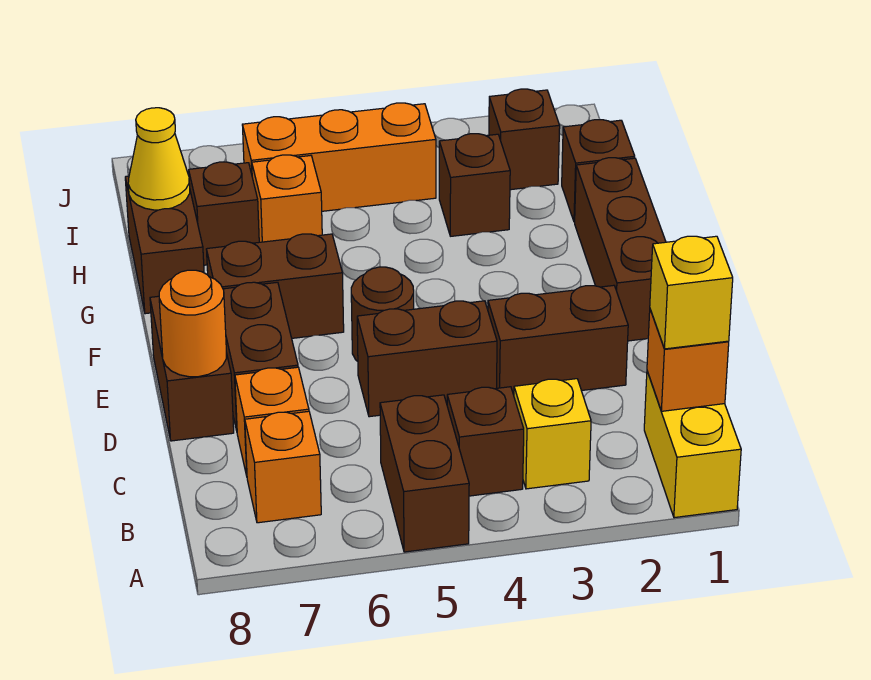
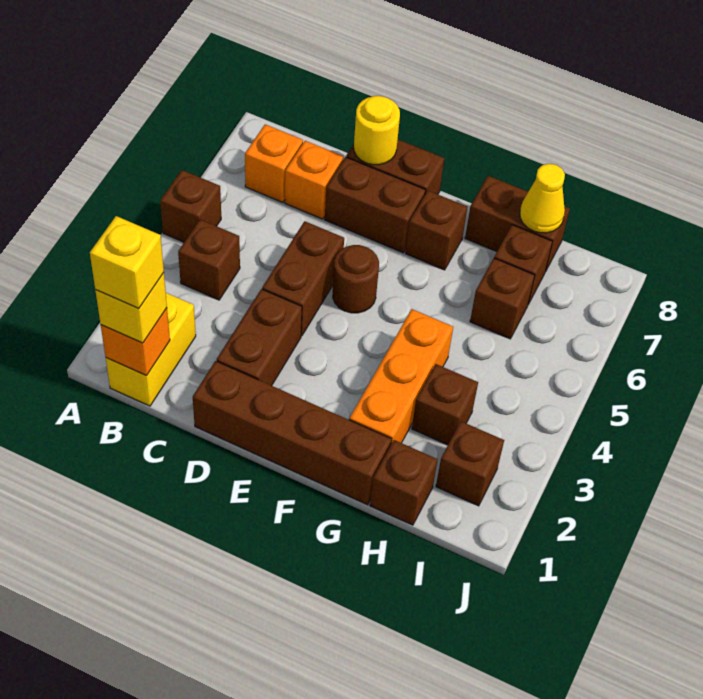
yellow 1x2 brick [644,371,741,518] -> yellow 1x2 brick turned to [106,293,196,406]
brown 1x2 brick [380,395,469,552] -> brown 1x1 brick [160,170,221,242]
yellow 1x1 brick [514,379,591,489] -> yellow 1x1 brick moved to [90,216,164,309]
orange 1x1 round brick [159,270,226,377] -> yellow 1x1 round brick [354,96,400,165]
brown 1x3 brick [575,158,666,341] -> brown 1x4 brick [193,361,392,505]
brown 1x2 brick [206,234,344,338] -> brown 1x1 brick [406,191,467,270]
orange 1x1 brick [252,155,322,242] -> brown 1x1 brick [470,258,535,339]
orange 1x3 brick [242,103,436,211] -> orange 1x3 brick moved to [349,309,453,444]

